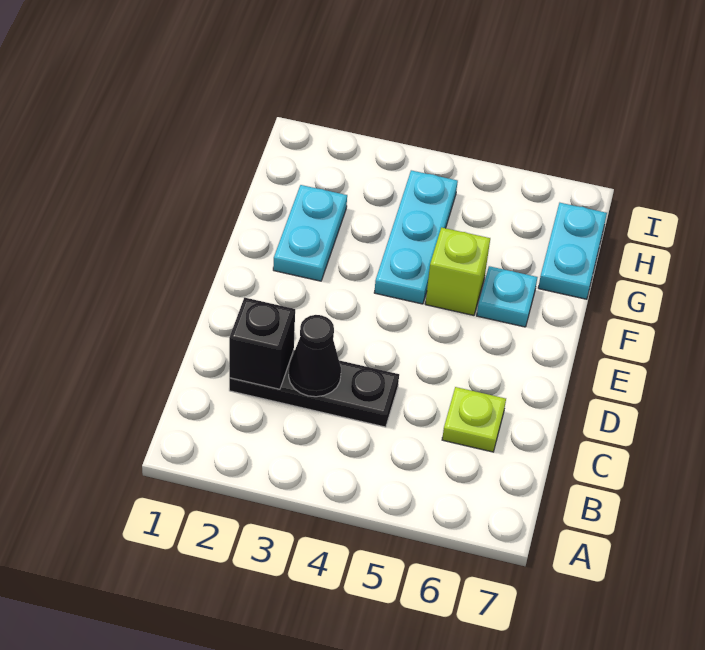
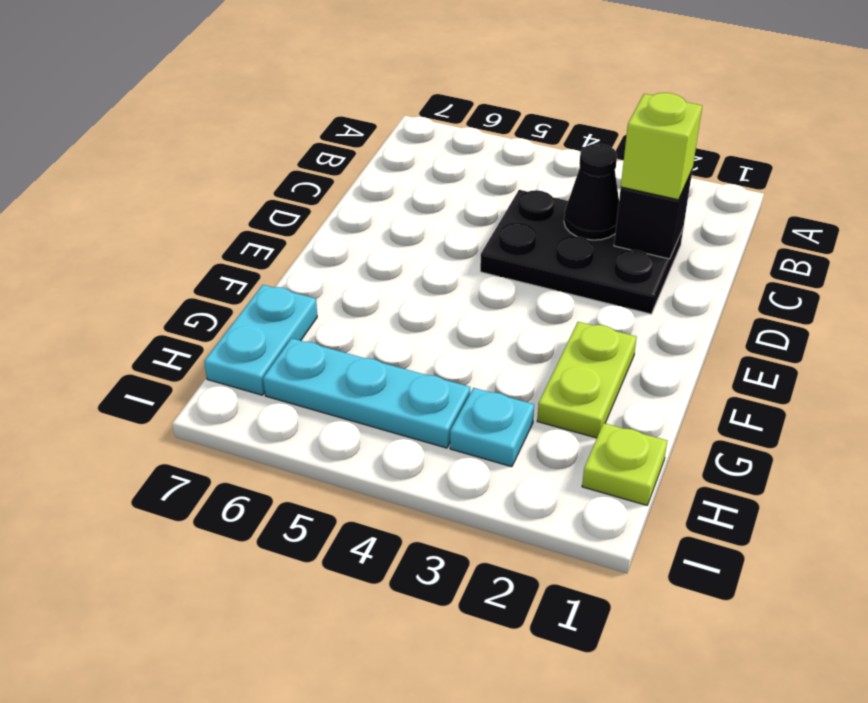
black 1x3 plate [229,350,399,427] -> black 2x3 plate [480,190,683,314]
lime 1x1 plate [442,387,506,452] -> lime 1x1 plate moved to [582,423,667,505]
cyan 1x2 plate [273,185,347,281] -> lime 1x2 plate [537,322,637,438]
cyan 1x3 plate [374,170,458,304] -> cyan 1x3 plate turned to [263,338,470,448]
lime 1x1 brick [425,227,490,315] -> lime 1x1 brick moved to [621,93,702,200]
cyan 1x1 plate [477,266,537,327] -> cyan 1x1 plate moved to [450,388,534,467]

